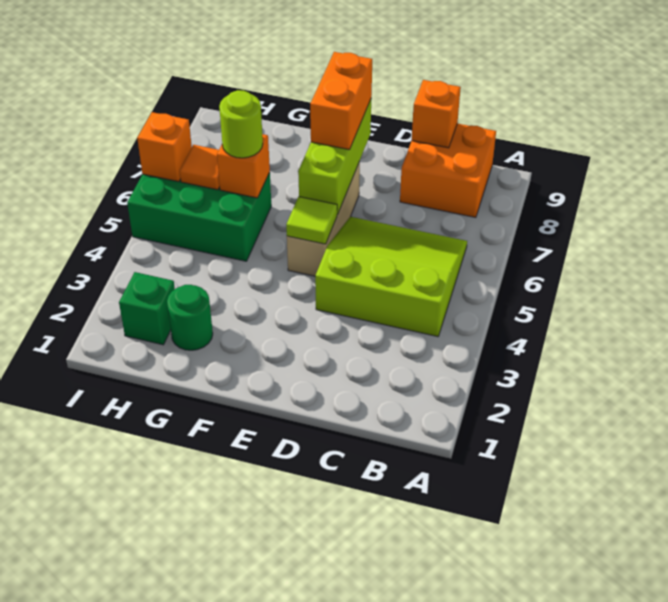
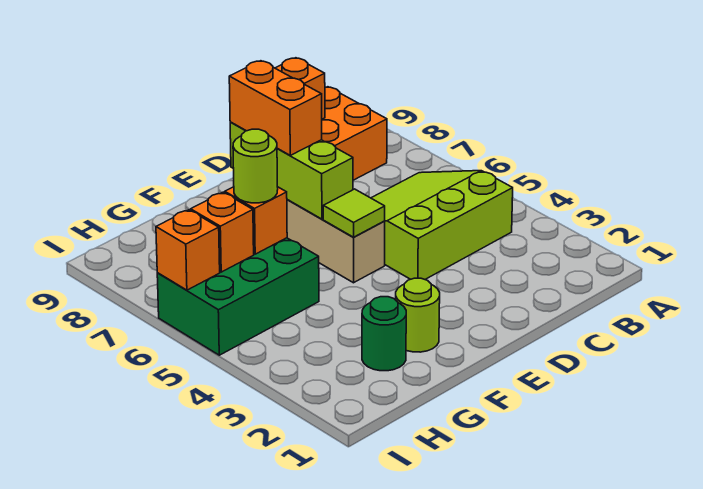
none -> lime 1x1 round brick [396,278,440,352]
green 1x1 brick [119,272,175,345] -> none
orange 1x1 tile [180,145,220,190] -> orange 1x1 brick [191,192,254,272]

